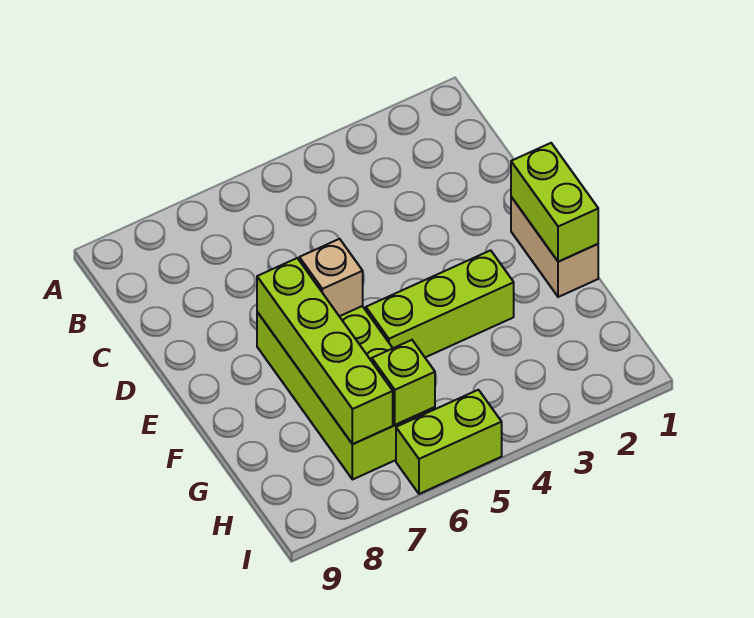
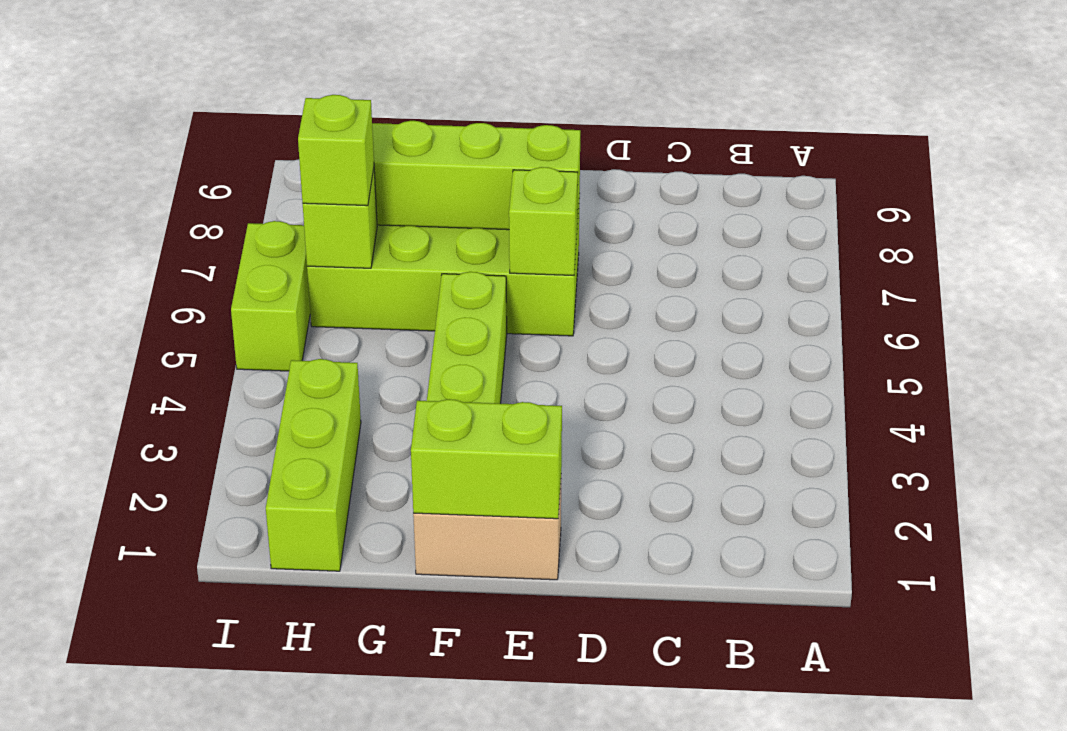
tan 1x1 brick [299,239,363,316] -> lime 1x1 brick [509,167,578,275]
none -> lime 1x3 brick [266,359,361,571]
none -> lime 1x1 brick [298,95,374,206]

